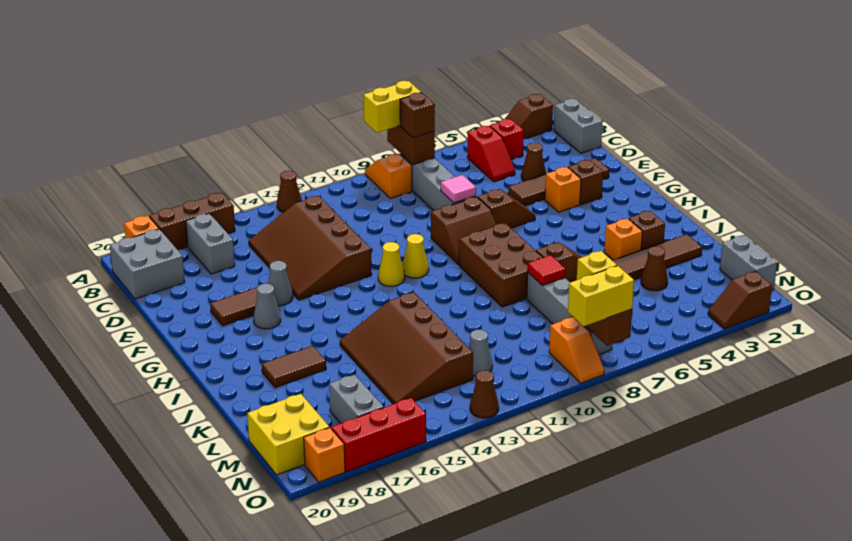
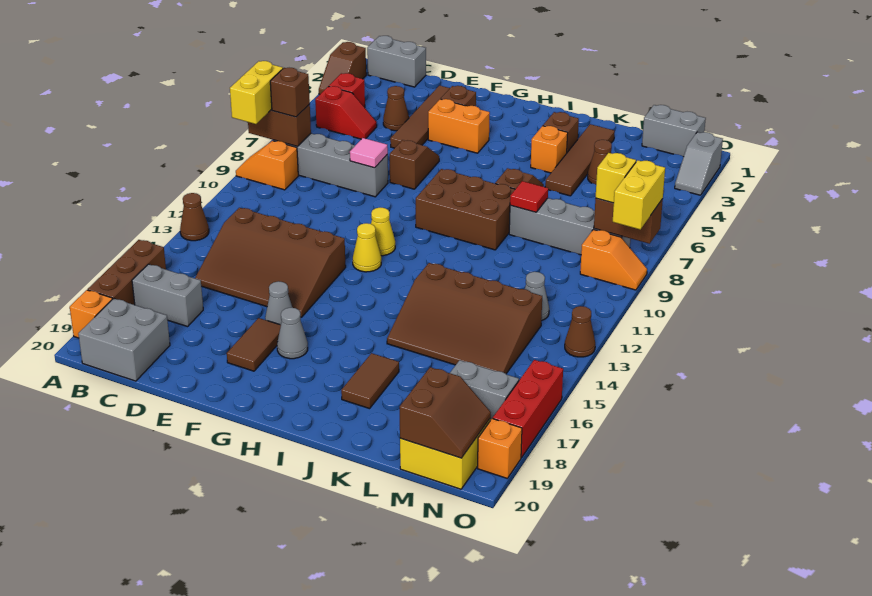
orange 1x1 brick [545,167,581,212] -> orange 1x2 brick [428,99,490,153]
brown 2x2 slope [431,197,496,265] -> brown 2x2 slope moved to [400,367,491,458]
brown 1x2 slope [708,271,772,329] -> grey 1x2 slope [675,132,723,195]

